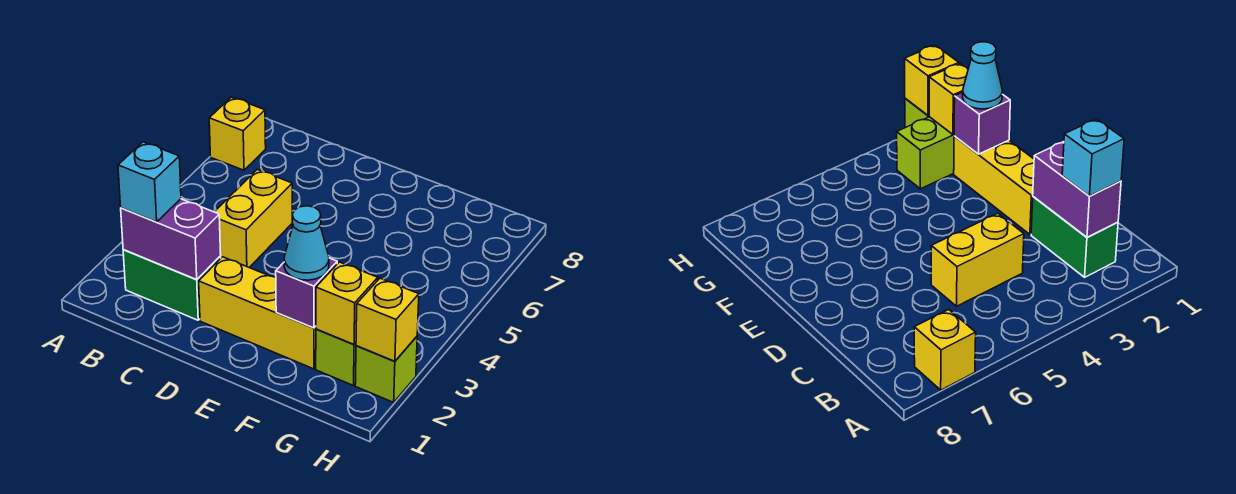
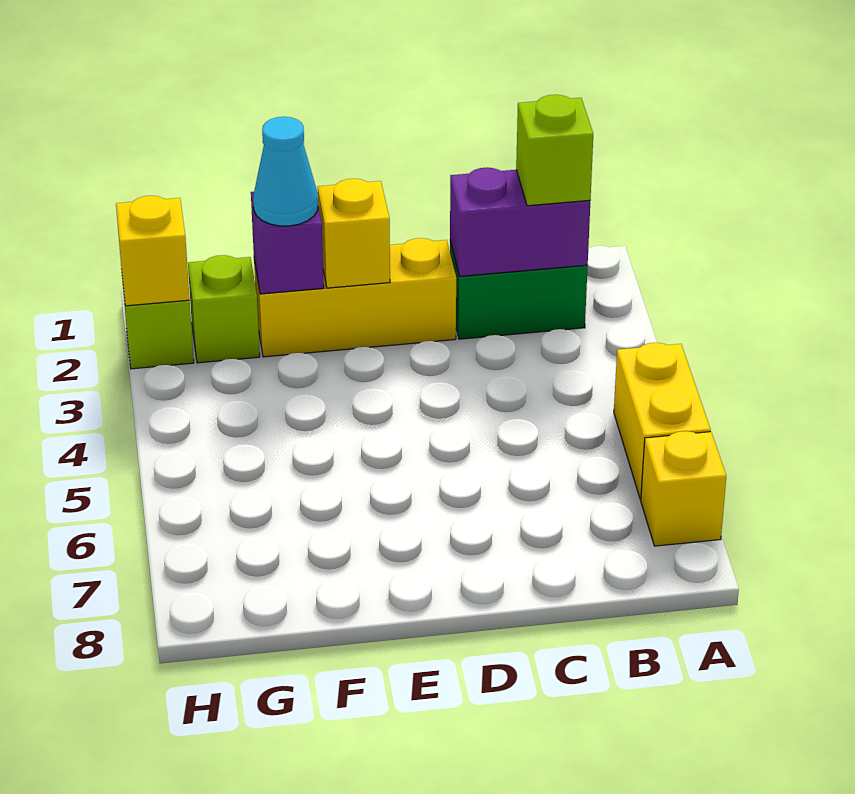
cyan 1x1 brick [118,142,181,222] -> lime 1x1 brick [516,95,593,206]
yellow 1x2 brick [215,170,292,268] -> yellow 1x2 brick moved to [614,343,711,499]
lime 1x2 brick [316,329,356,386] -> lime 1x1 brick [188,255,260,363]
yellow 1x1 brick [316,262,378,345] -> yellow 1x1 brick moved to [318,179,390,288]

